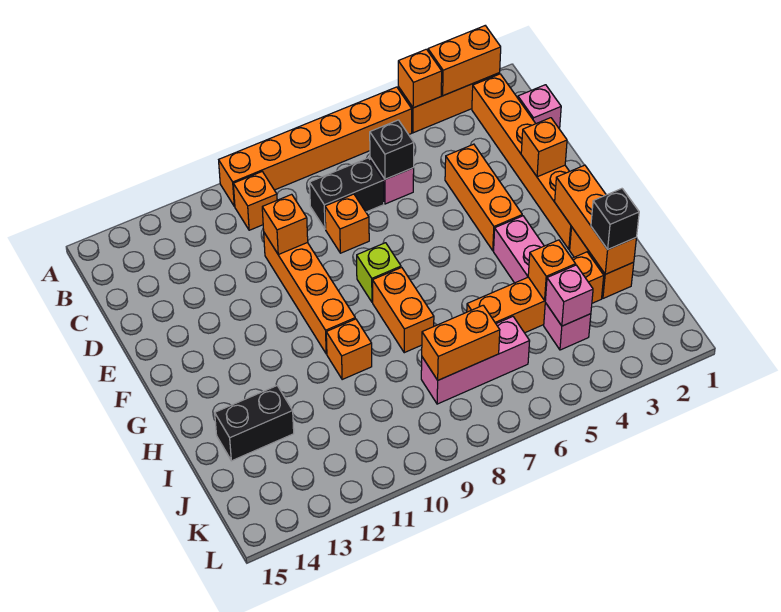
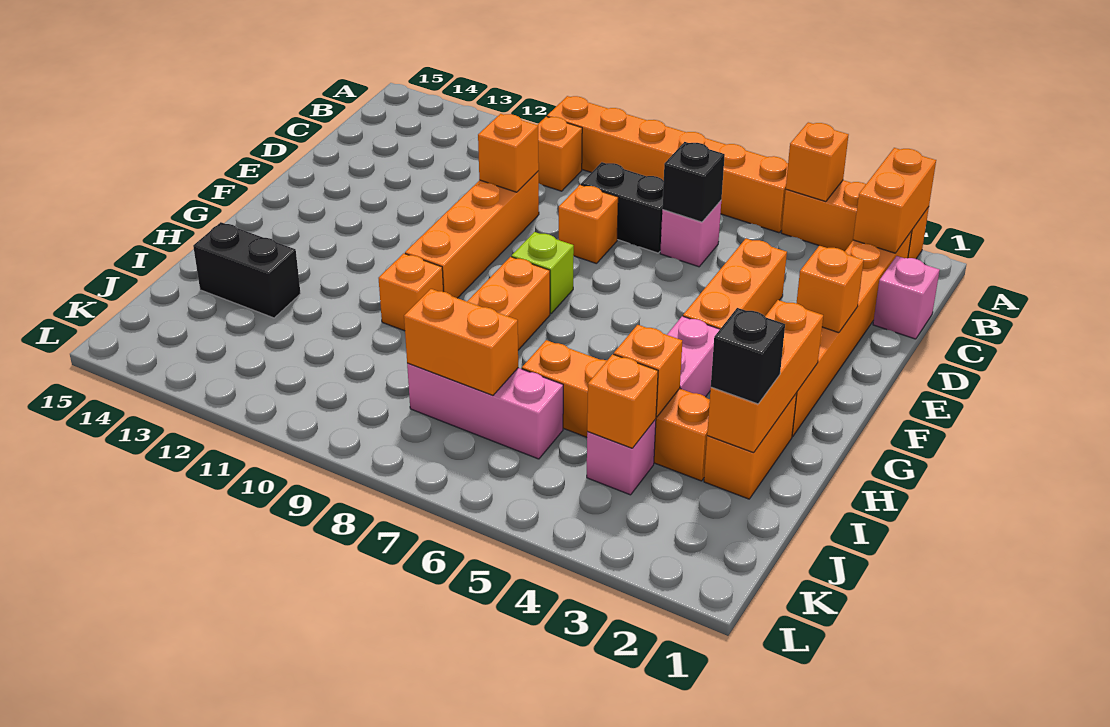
orange 1x2 brick [428,26,501,96] -> orange 1x2 brick turned to [853,148,936,253]
pink 1x1 brick [545,265,593,326] -> orange 1x1 brick [587,354,658,448]

